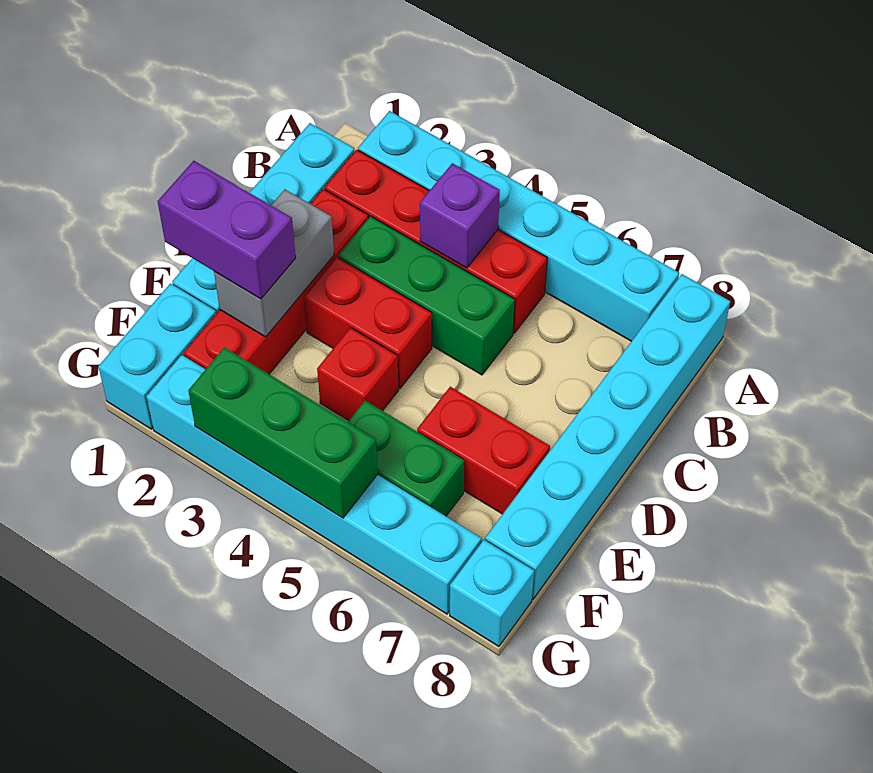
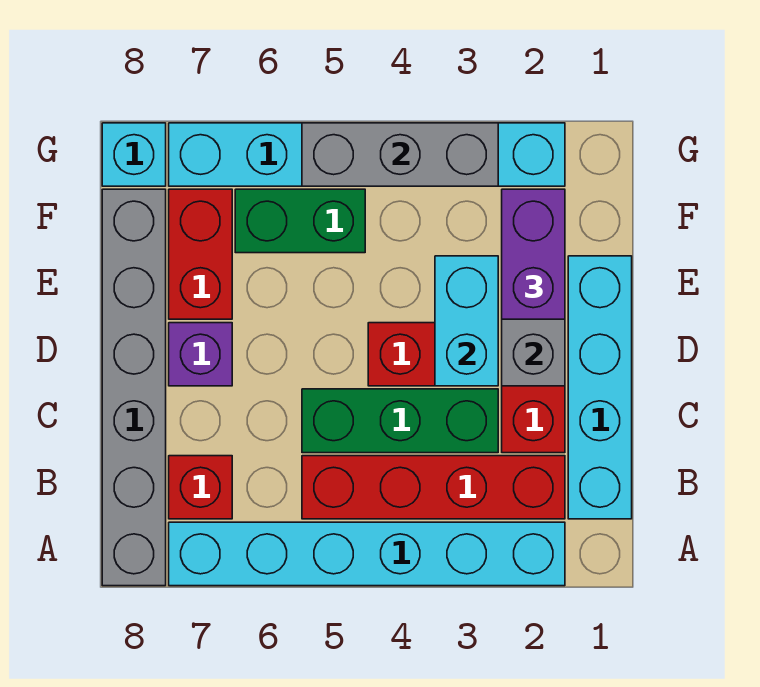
cyan 1x6 brick [485,274,730,599] -> grey 1x6 brick [102,189,166,586]
purple 1x1 brick [420,163,500,268] -> purple 1x1 brick moved to [169,323,232,386]
purple 1x2 brick [158,161,296,299] -> purple 1x2 brick turned to [502,189,565,319]
red 1x1 brick [317,328,399,421] -> red 1x1 brick moved to [169,456,232,519]
red 1x2 brick [417,387,550,514] -> red 1x2 brick turned to [169,189,232,319]
cyan 1x2 brick [98,283,216,429] -> cyan 1x2 brick moved to [435,256,498,386]
green 1x3 brick [188,347,378,518] -> grey 1x3 brick [302,123,498,186]

